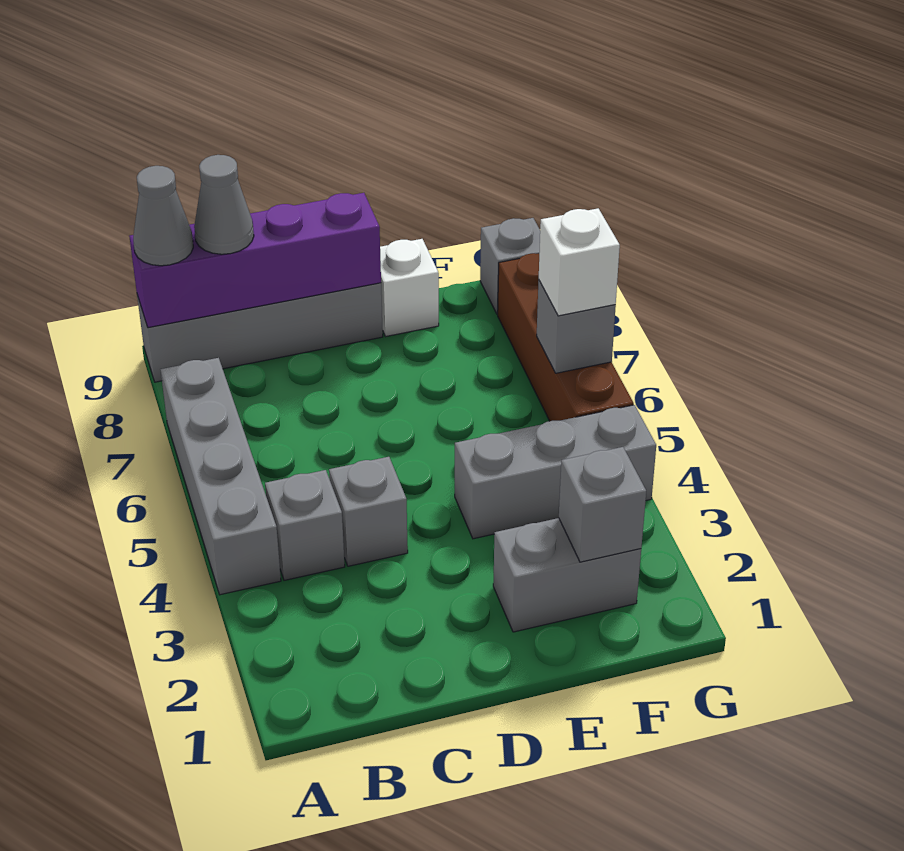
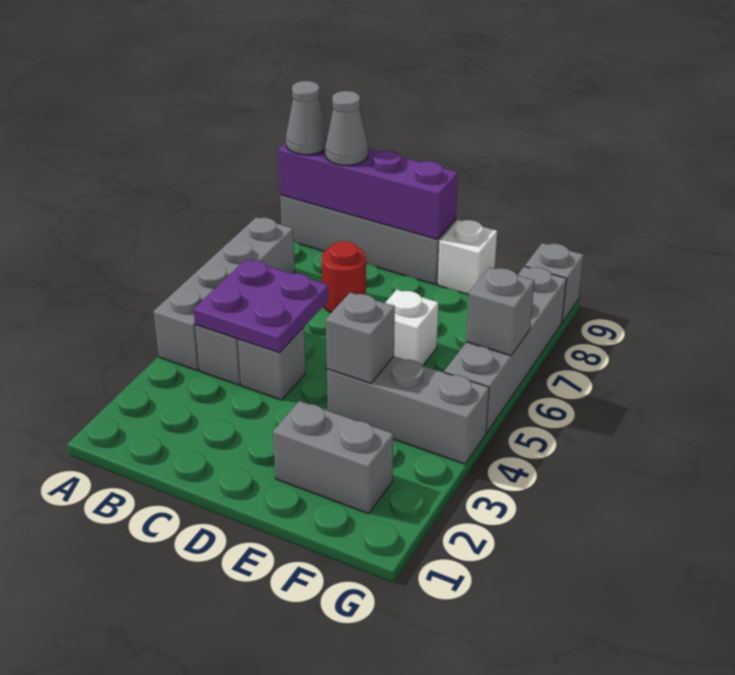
none -> purple 2x2 plate [193,260,329,353]
none -> red 1x1 round brick [322,241,366,313]
grey 1x1 brick [559,447,646,562] -> grey 1x1 brick moved to [326,292,395,383]
brown 1x4 brick [498,253,634,421] -> grey 1x4 brick [444,266,566,433]
white 1x1 brick [539,208,620,316] -> white 1x1 brick moved to [385,290,438,366]

